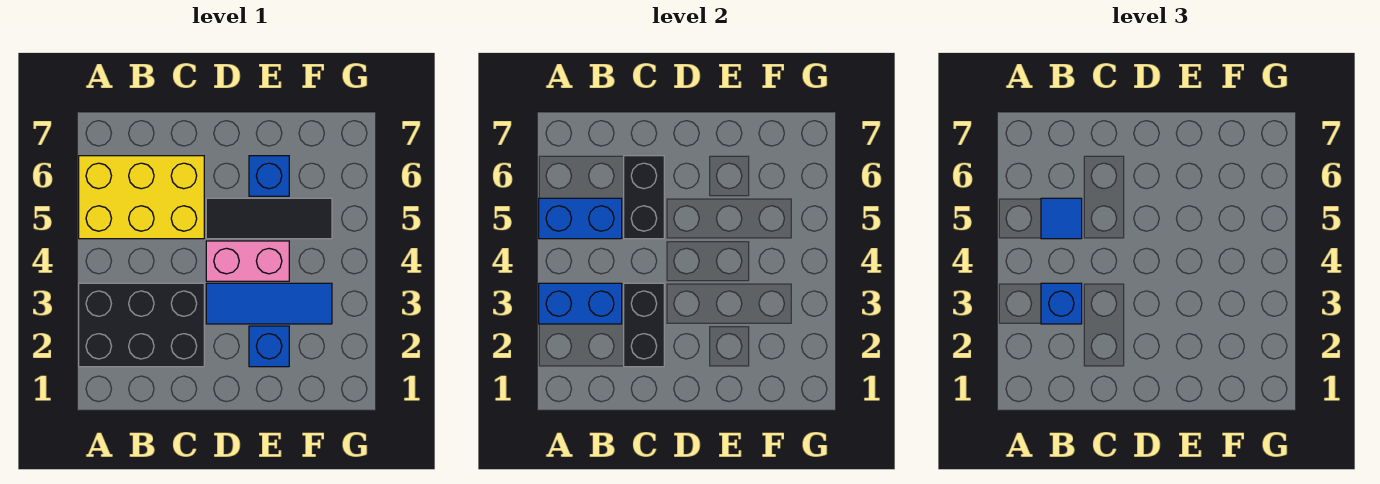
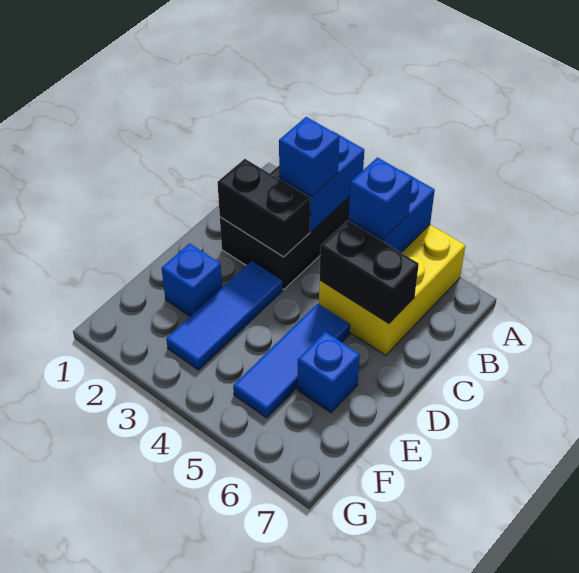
blue 1x1 tile [1041,198,1082,239] -> blue 1x1 brick [349,157,413,239]
pink 1x2 brick [206,241,289,281] -> none
black 1x3 tile [206,198,332,239] -> blue 1x3 tile [233,303,350,418]

